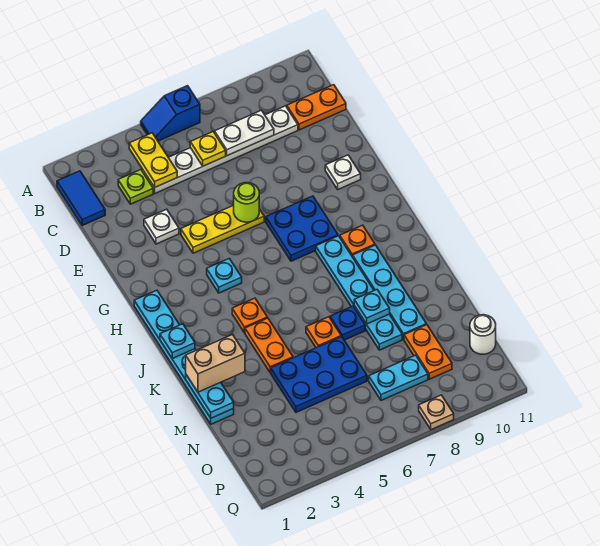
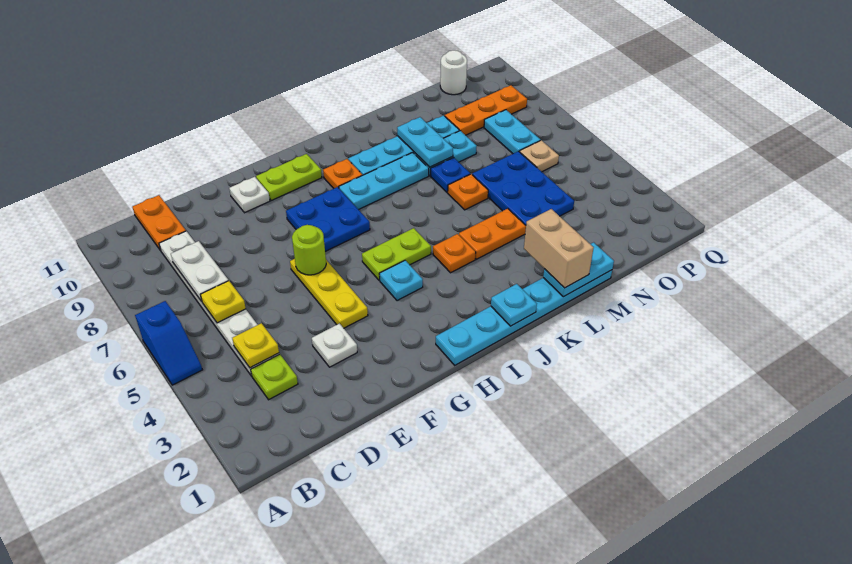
blue 1x2 tile [57,171,105,225] -> none
yellow 1x2 plate [129,133,177,187] -> yellow 1x1 plate [232,323,279,368]
none -> lime 1x2 plate [256,154,322,200]
none -> lime 1x2 plate [362,228,431,280]
cyan 1x1 plate [354,290,390,324] -> cyan 1x2 plate [397,117,453,167]
orange 1x2 plate [404,325,452,379] -> orange 1x3 plate [445,85,527,135]
tan 1x1 plate [419,395,454,430] -> tan 1x1 plate moved to [520,140,559,172]

